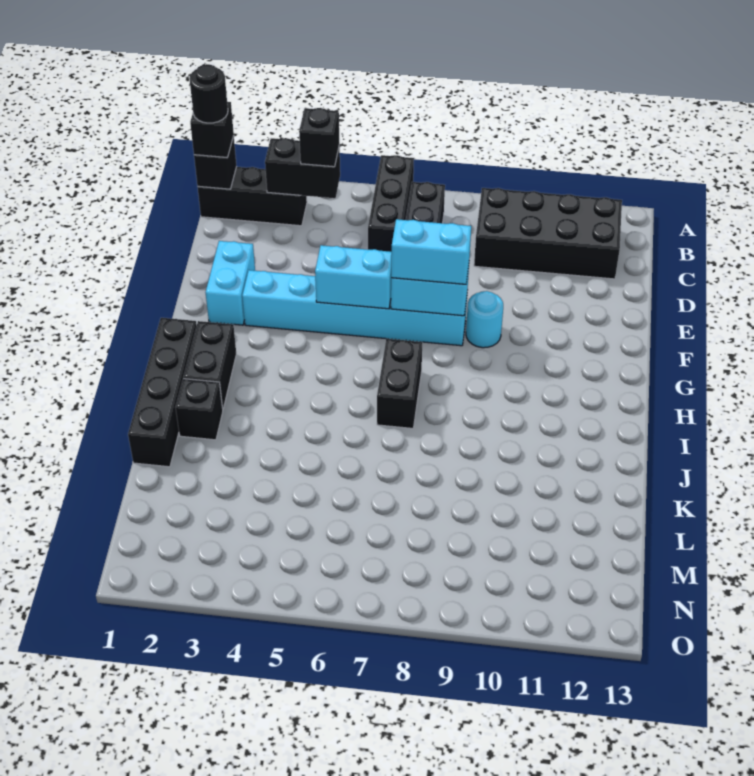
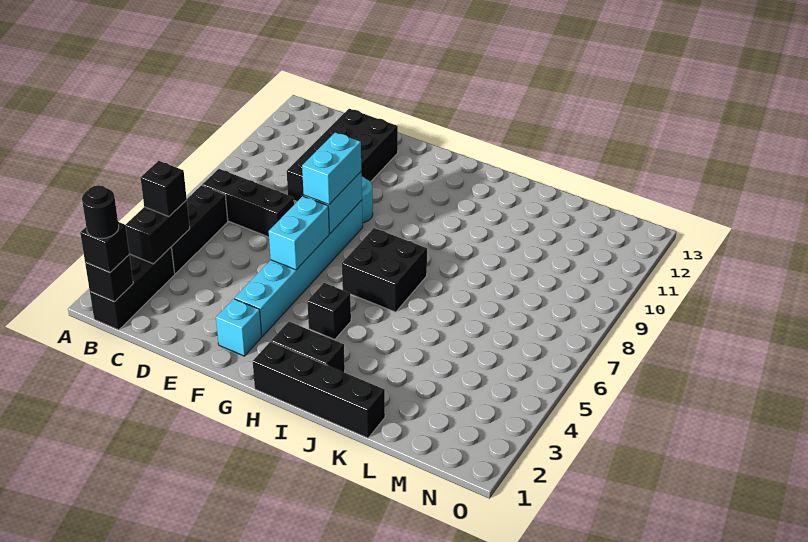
black 1x3 brick [368,155,414,252] -> black 1x3 brick turned to [171,185,228,274]
black 2x4 brick [474,188,622,279] -> black 2x4 brick moved to [287,109,398,201]
cyan 1x2 brick [206,241,255,325] -> cyan 1x1 brick [216,299,262,356]
black 1x2 brick [377,339,422,428] -> black 2x2 brick [342,228,427,312]
black 1x1 brick [176,379,223,440] -> black 1x1 brick moved to [307,283,351,340]

